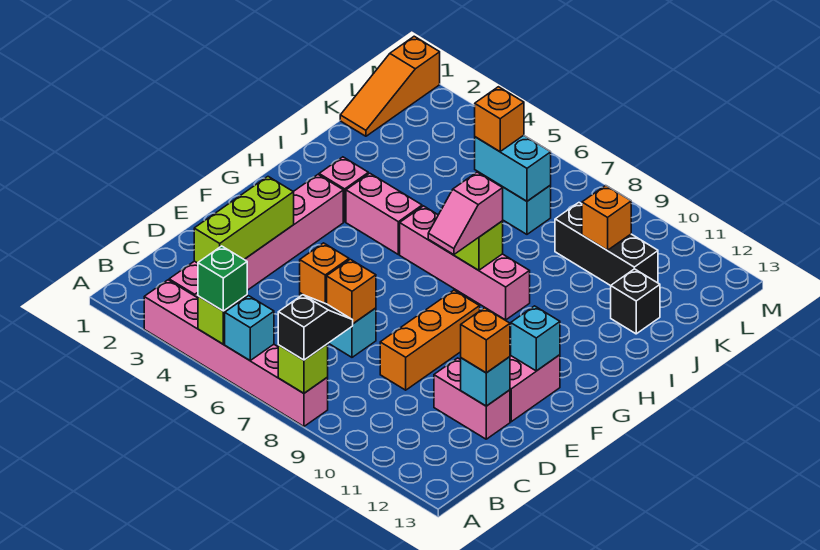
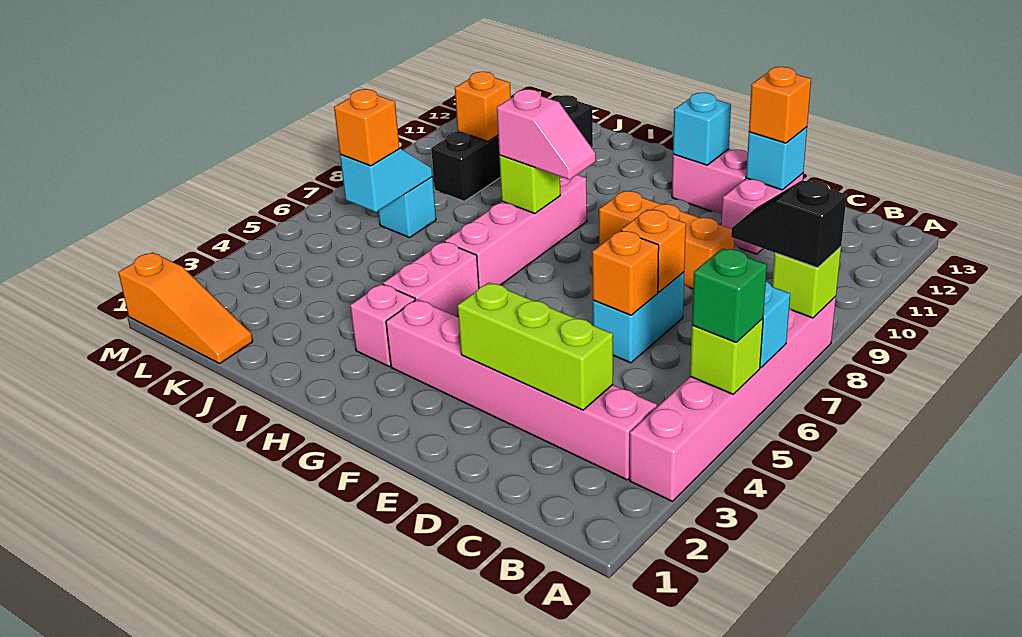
cyan 1x2 brick [475,135,551,201] -> cyan 1x2 slope [340,149,432,212]

